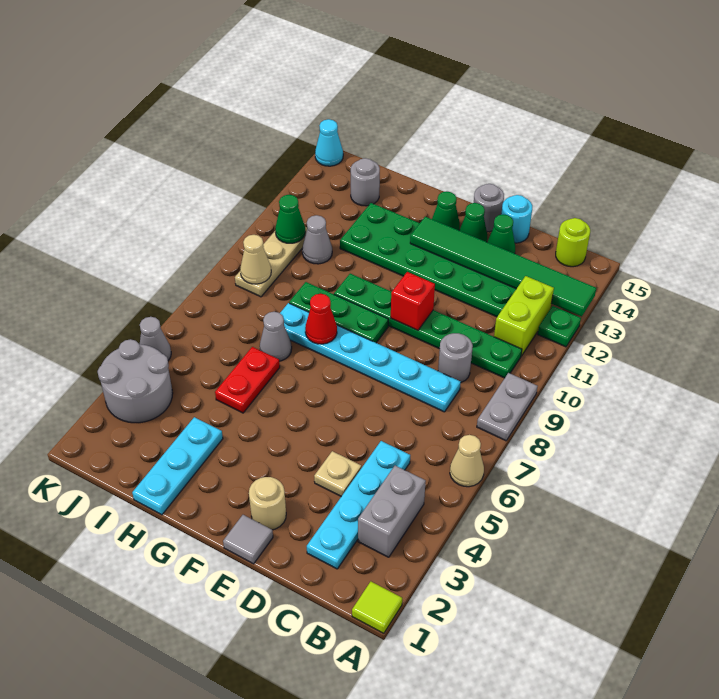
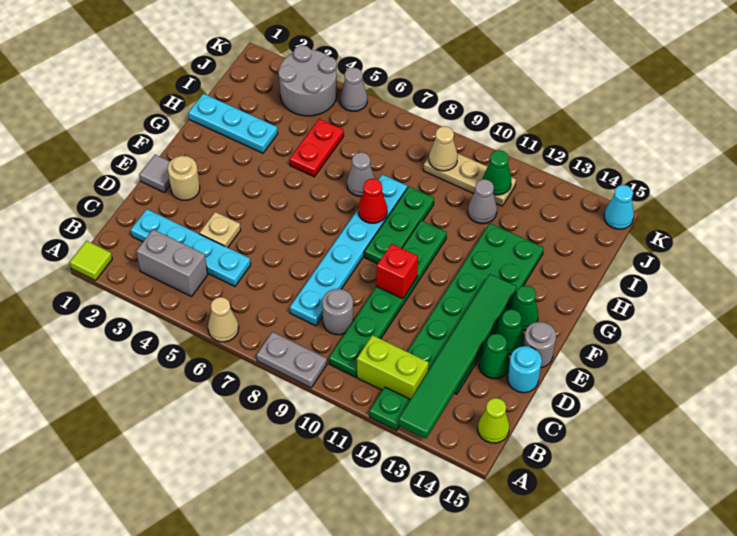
lime 1x1 round brick [556,218,590,267] -> lime 1x1 cone [478,398,509,443]
red 1x2 plate [215,347,280,413] -> red 1x2 plate turned to [290,119,344,177]
grey 1x1 round brick [351,158,380,206] -> none

